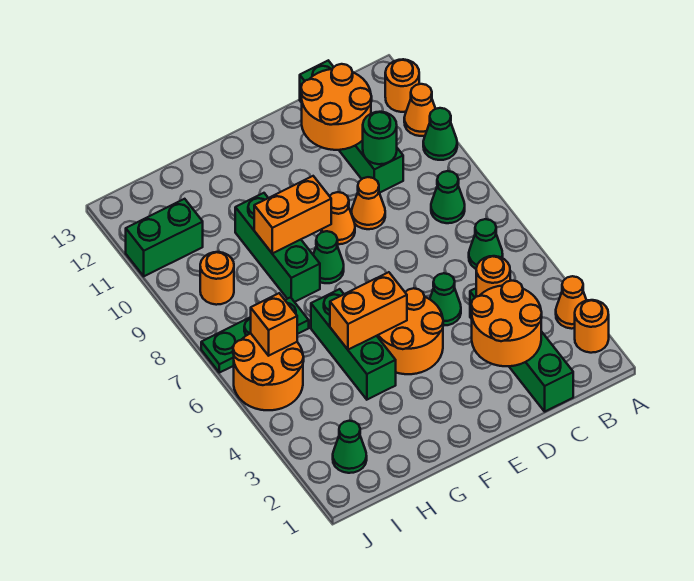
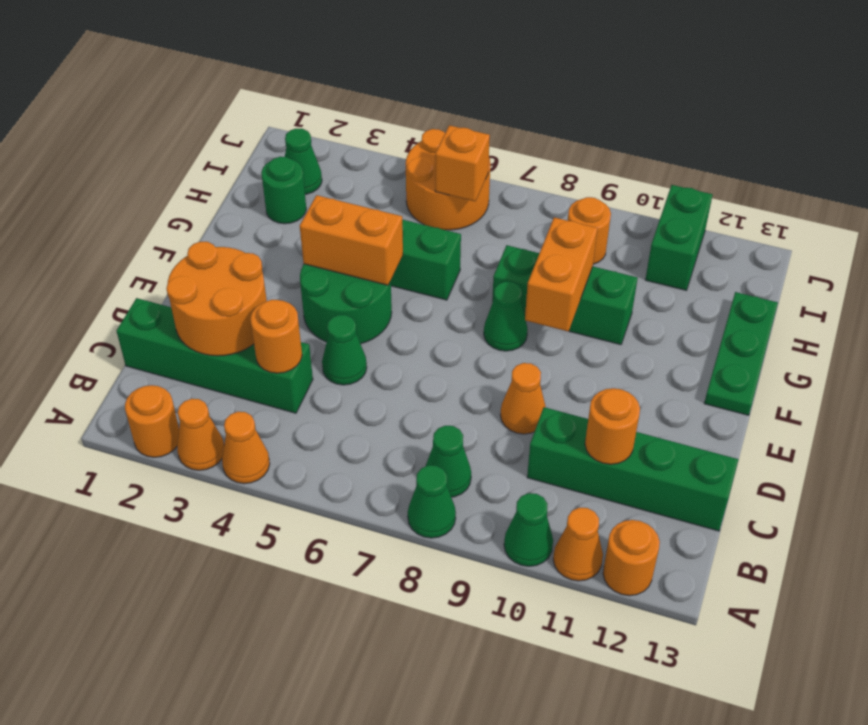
green 1x1 cone [469,219,503,269] -> green 1x1 cone moved to [408,465,456,538]
green 1x1 round brick [363,112,397,164] -> green 1x1 round brick moved to [261,157,306,224]
orange 2x2 round brick [301,64,372,150] -> orange 1x1 round brick [585,388,640,464]
orange 2x2 round brick [377,288,443,374] -> green 2x2 round brick [300,264,392,344]
orange 1x1 cone [321,192,355,244] -> orange 1x1 cone moved to [222,412,270,484]
orange 1x2 brick [330,272,407,350] -> orange 1x2 brick turned to [300,195,403,285]
green 1x3 plate [201,297,309,373] -> green 1x3 plate moved to [704,292,778,415]

